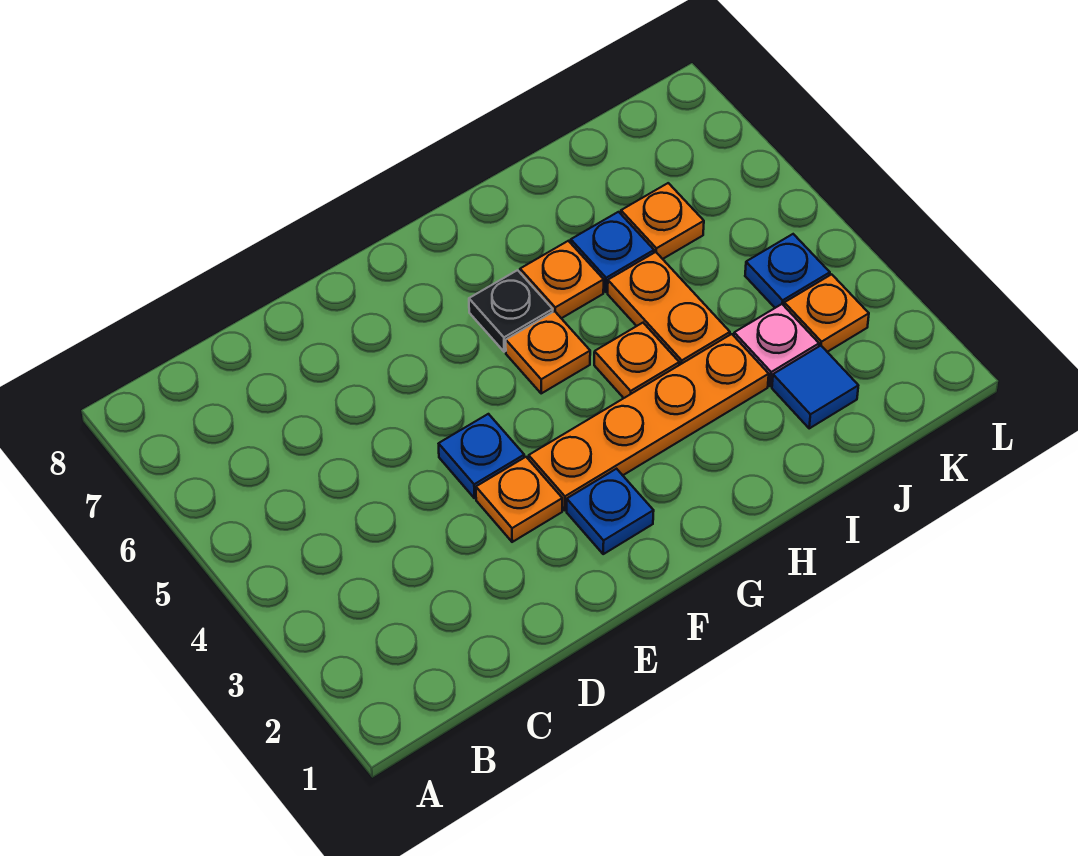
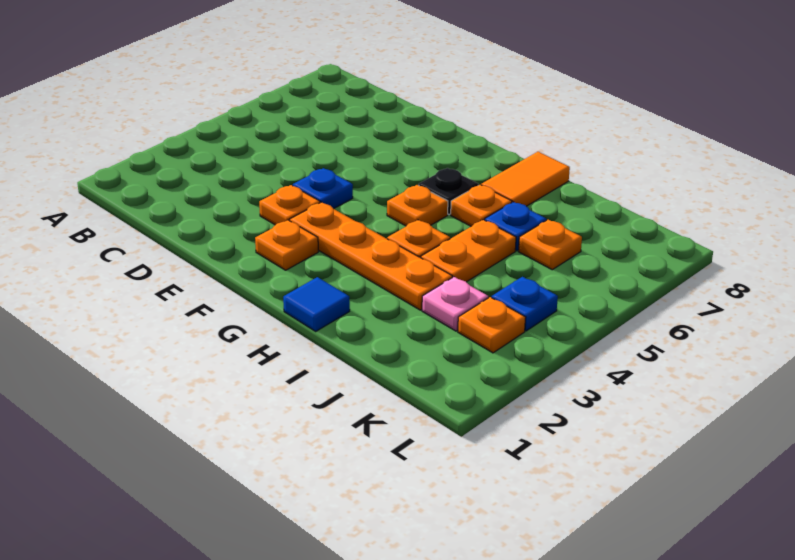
blue 1x1 plate [567,469,654,554] -> orange 1x1 plate [255,220,318,270]
none -> orange 1x2 tile [481,152,570,206]
blue 1x1 tile [772,346,858,428] -> blue 1x1 tile moved to [283,277,350,331]

